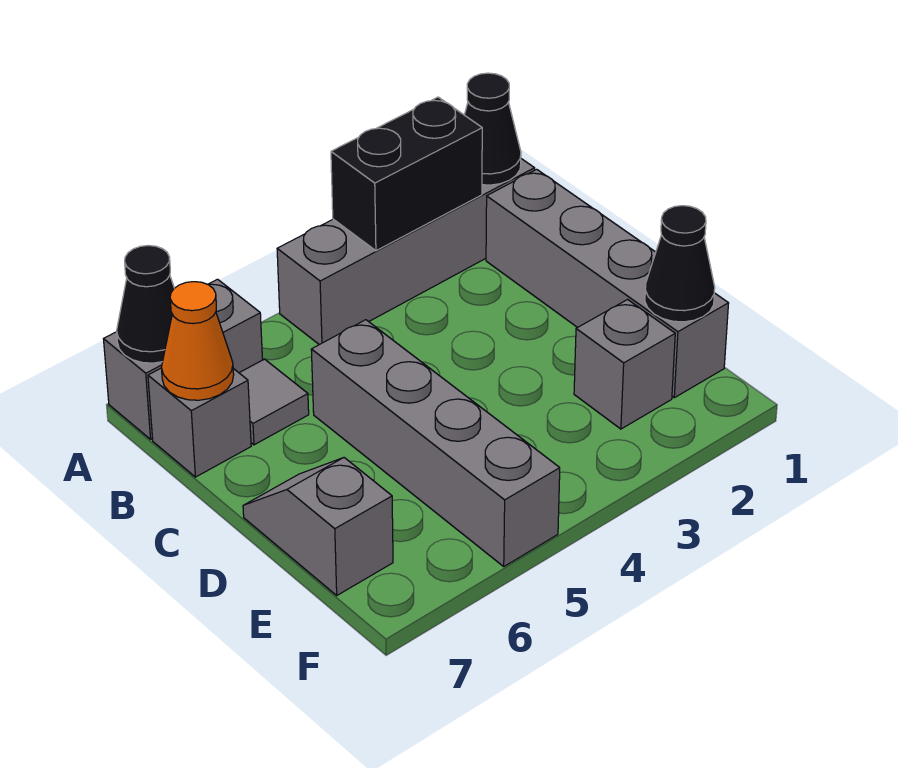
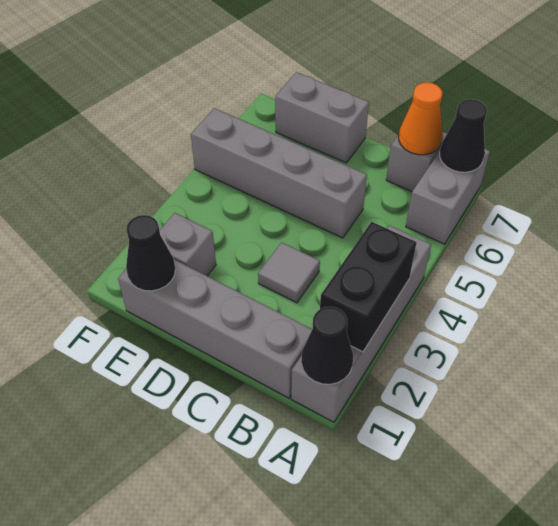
grey 1x1 tile [240,359,309,445] -> grey 1x1 tile moved to [258,242,320,303]
grey 1x2 slope [243,458,393,595] -> grey 1x2 brick [275,72,369,163]

